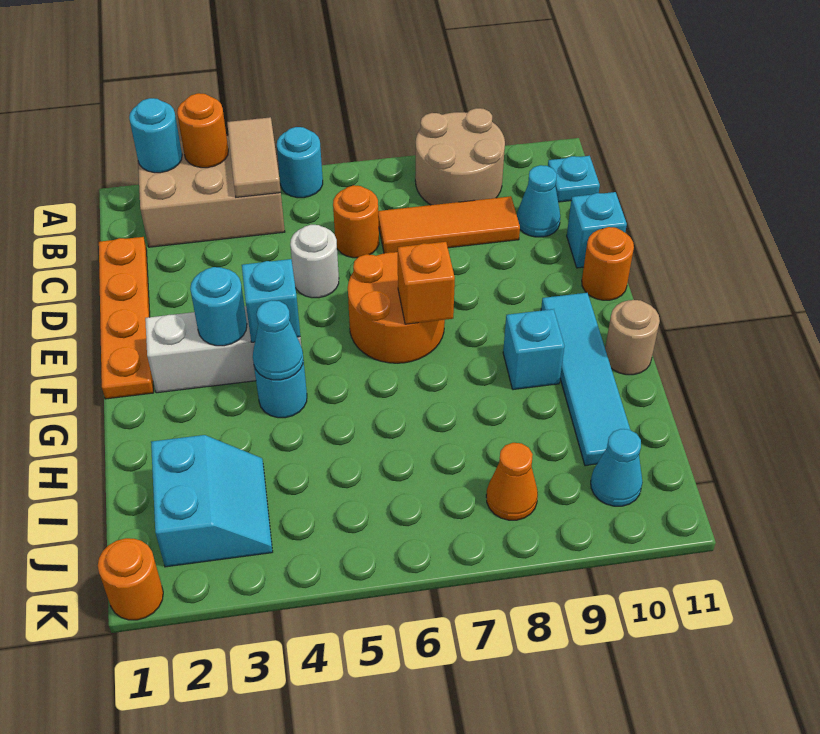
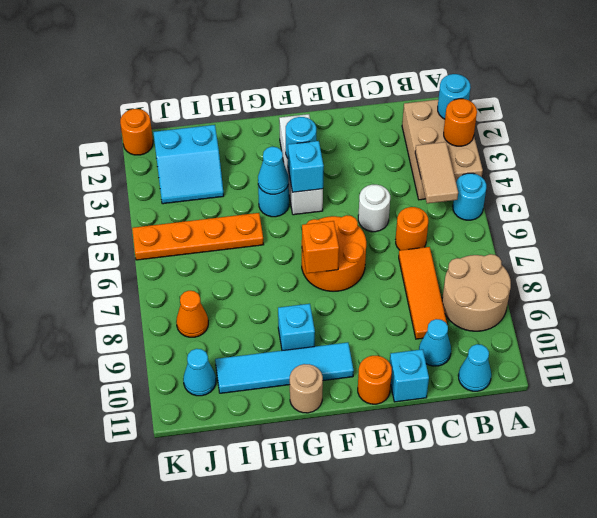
tan 1x2 tile [227,117,281,197] -> tan 1x2 tile turned to [415,142,458,203]
cyan 1x1 plate [548,156,600,202] -> cyan 1x1 cone [458,344,491,391]
orange 1x4 plate [99,237,154,399] -> orange 1x4 plate moved to [132,213,264,260]

